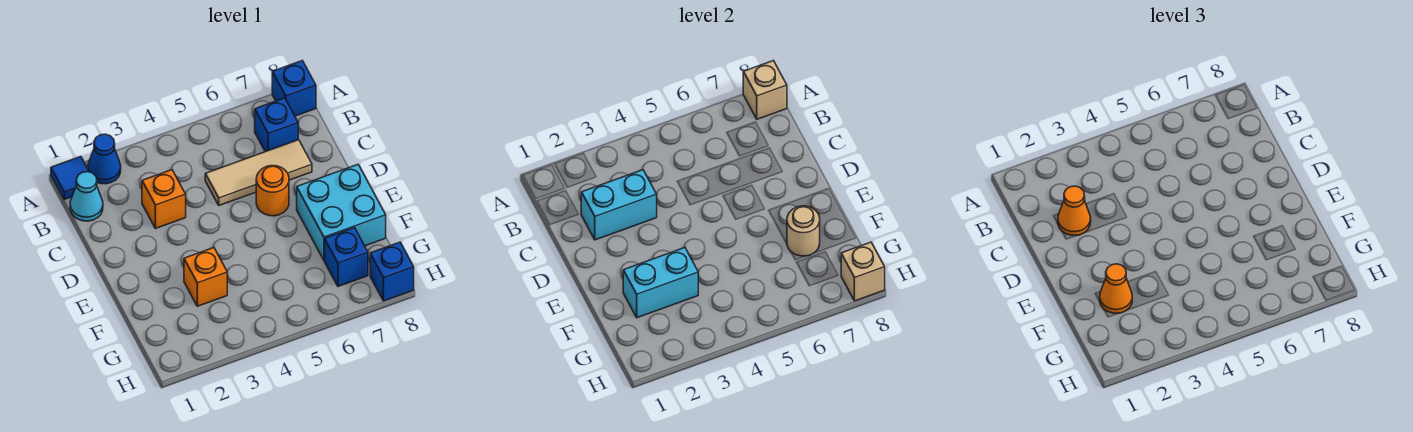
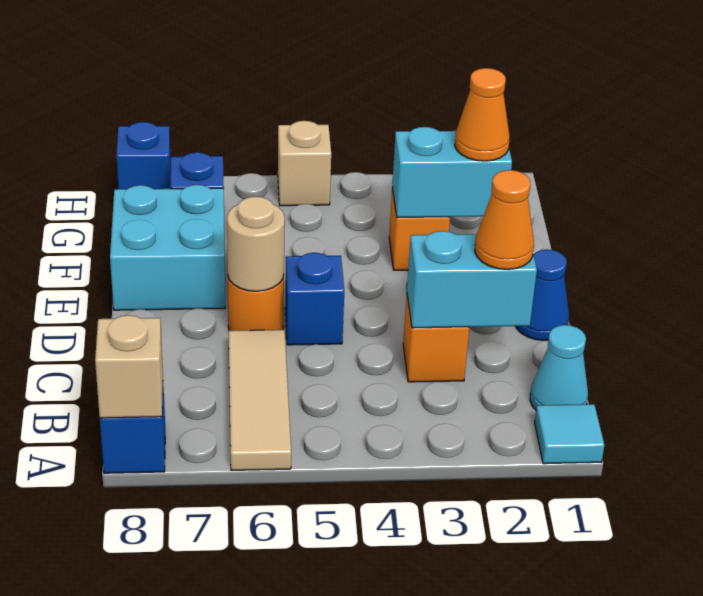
blue 1x1 tile [51,157,89,199] -> cyan 1x1 tile [535,404,604,464]
blue 1x1 cone [88,134,121,184] -> blue 1x1 cone moved to [516,249,569,340]
blue 1x1 brick [255,98,298,152] -> blue 1x1 brick moved to [285,253,344,345]
tan 1x3 tile [205,140,312,205] -> tan 1x3 tile turned to [229,330,291,470]
tan 1x1 round brick [787,206,820,256] -> tan 1x1 round brick moved to [227,196,285,291]
tan 1x1 brick [841,242,885,301] -> tan 1x1 brick moved to [278,121,331,206]

